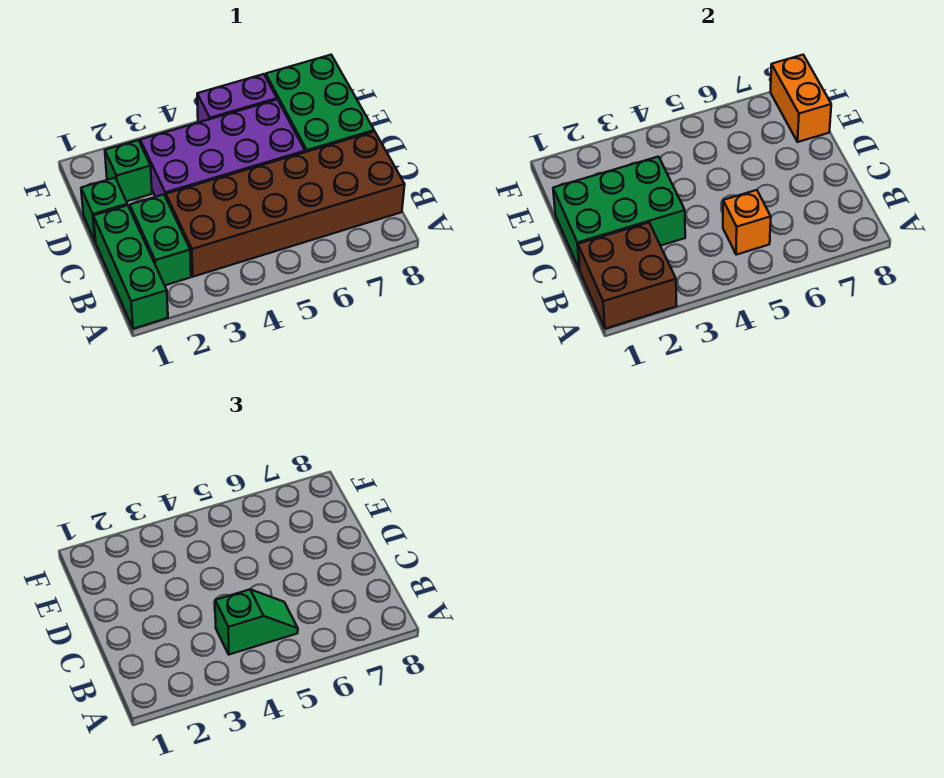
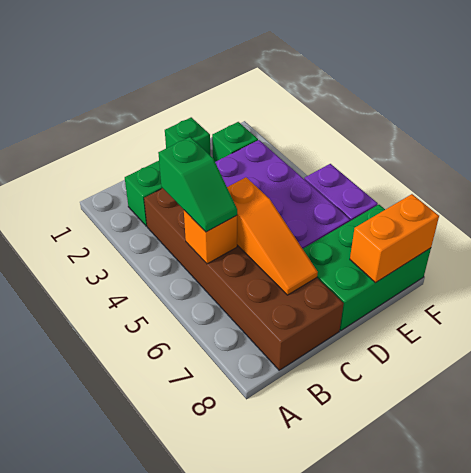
green 1x3 brick [93,205,168,329] -> none
brown 2x2 brick [578,223,677,329] -> none
green 2x3 brick [553,157,685,270] -> none
none -> orange 1x3 slope [227,177,318,295]

